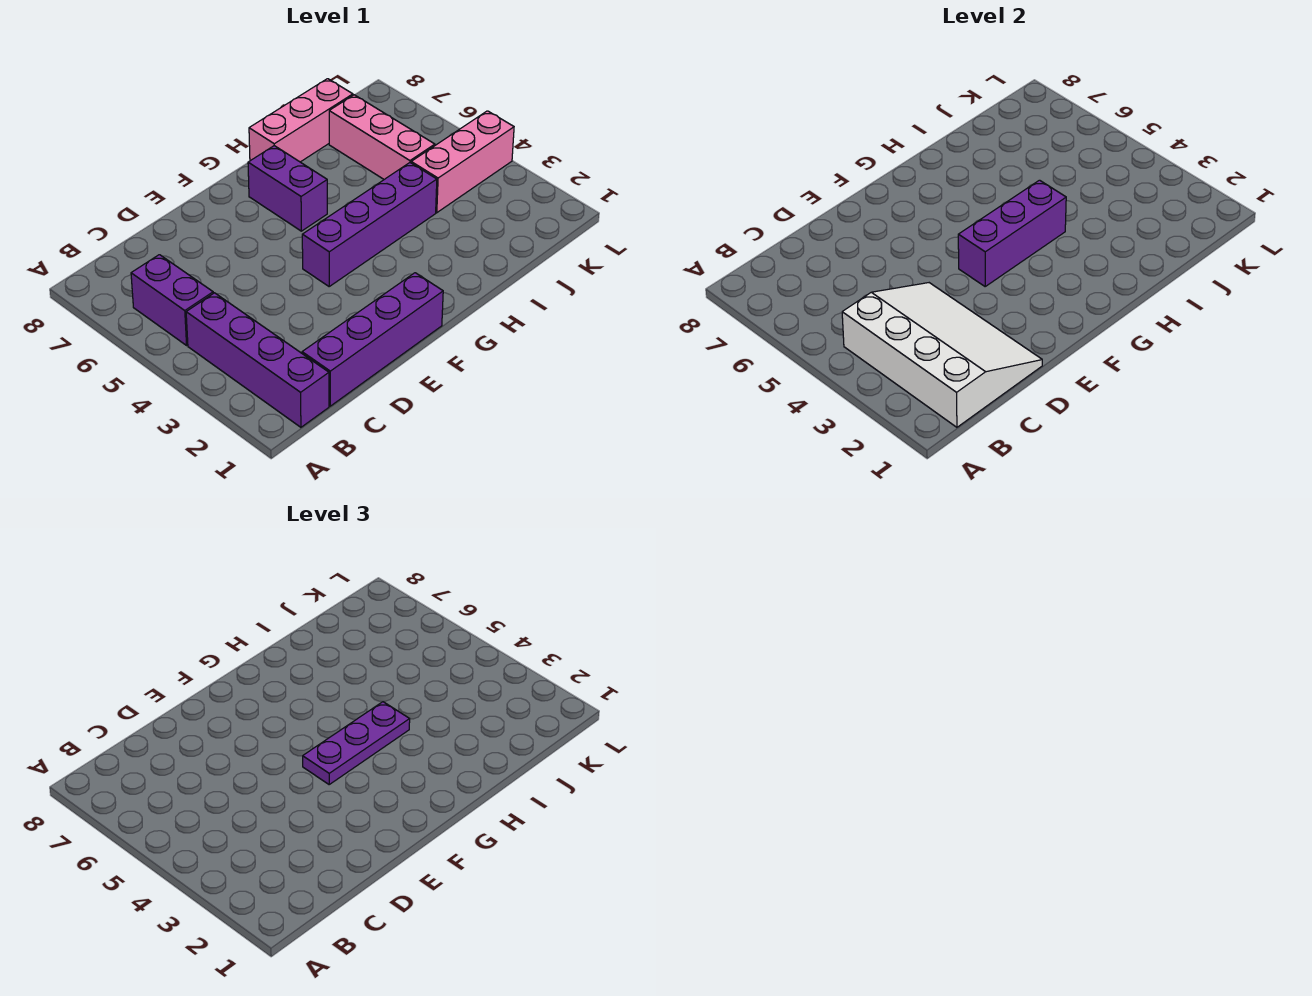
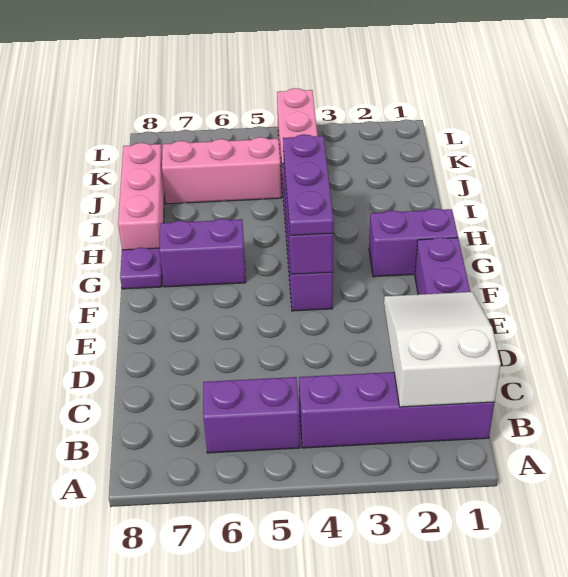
white 3x4 slope [842,283,1042,427] -> white 2x3 slope [384,292,501,407]
none -> purple 1x2 brick [369,208,458,277]
none -> purple 1x1 plate [120,247,162,289]

